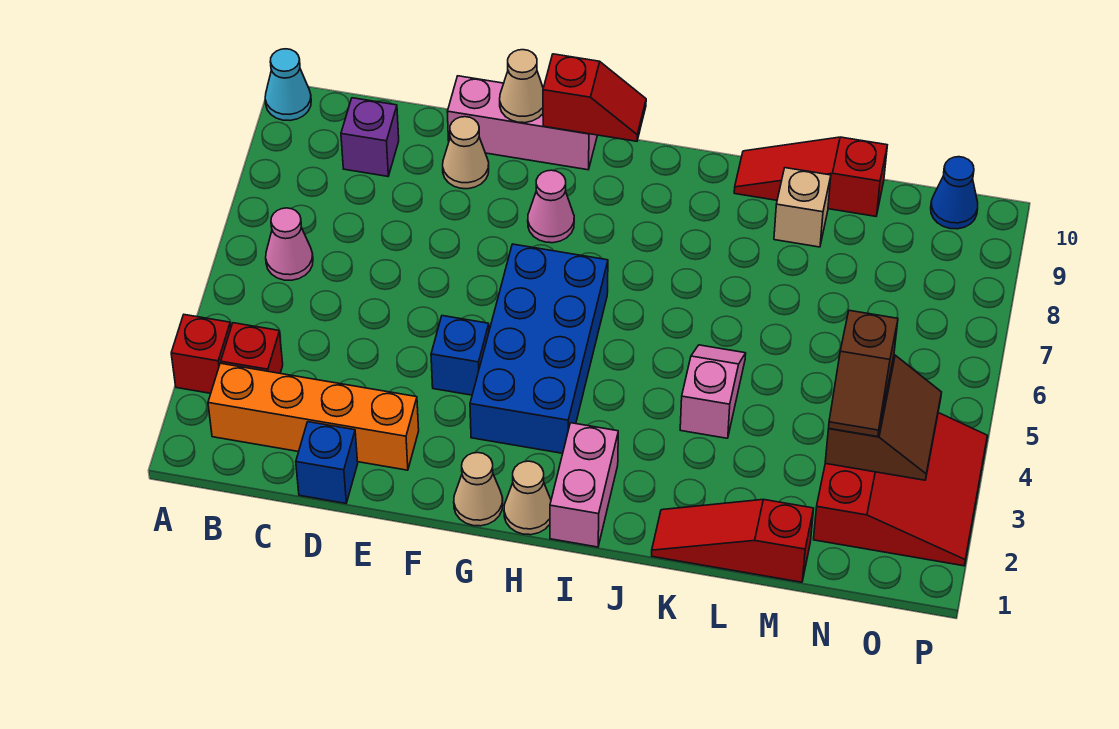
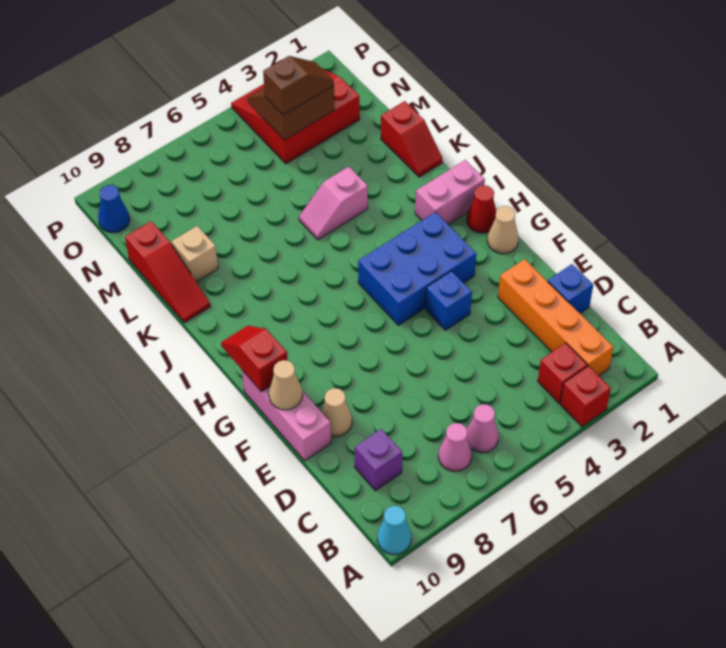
blue 2x4 brick [470,244,608,453] -> blue 2x3 brick [358,212,476,325]
pink 1x1 cone [528,170,574,243] -> pink 1x1 cone moved to [438,423,472,471]
tan 1x1 cone [504,461,551,535] -> red 1x1 cone [467,185,496,233]
red 1x3 slope [652,500,814,582] -> red 1x2 slope [381,101,443,177]

